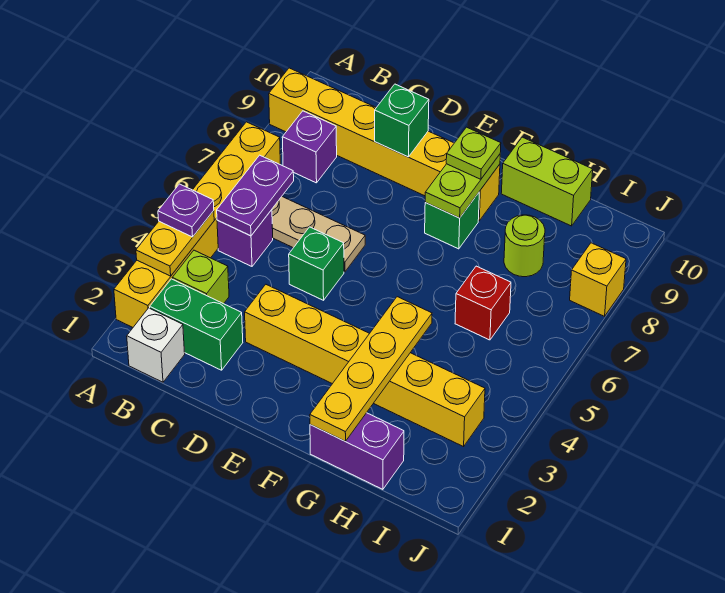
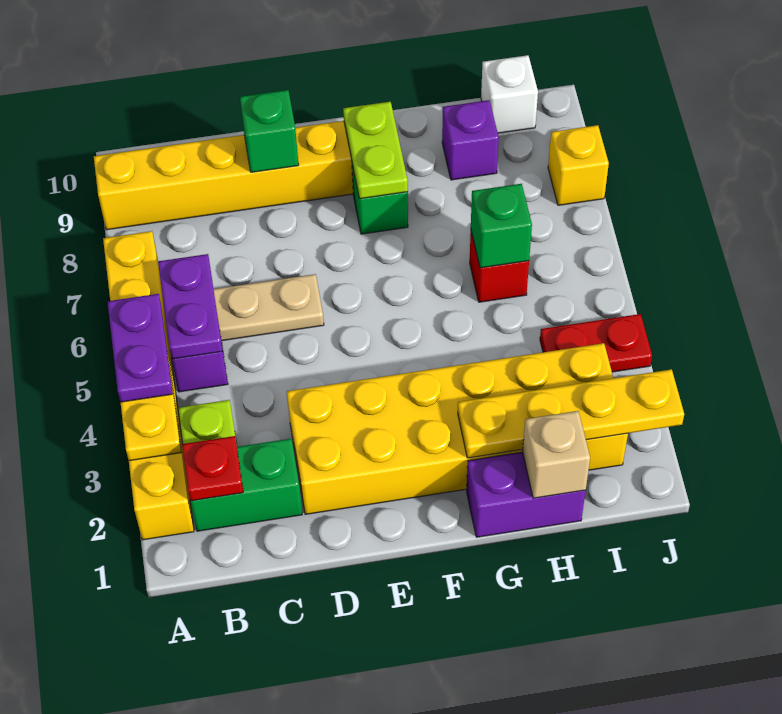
purple 1x1 plate [158,184,214,237] -> purple 1x2 plate [108,294,173,402]
white 1x1 brick [127,308,185,382] -> white 1x1 brick moved to [481,55,538,133]
none -> red 1x1 plate [182,436,243,501]
purple 1x1 brick [282,111,337,183] -> purple 1x1 brick moved to [442,100,499,180]
yellow 1x6 brick [245,285,485,447] -> yellow 2x6 brick [287,343,628,514]
green 1x1 brick [289,227,344,300] -> green 1x1 brick moved to [471,184,532,268]
lime 1x1 plate [446,127,501,179] -> none
yellow 1x4 plate [310,297,432,441] -> yellow 1x4 plate turned to [458,369,684,458]
lime 1x2 brick [501,137,593,226] -> none
none -> tan 1x1 brick [522,411,590,498]
lime 1x1 round brick [504,215,545,277] -> none
none -> red 1x2 plate [540,314,652,372]

